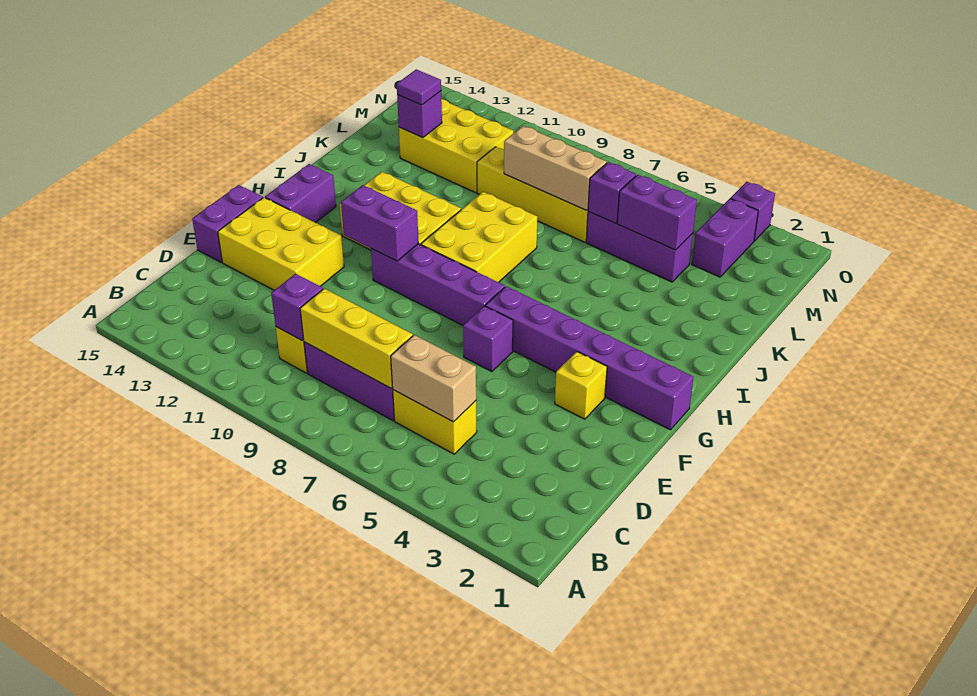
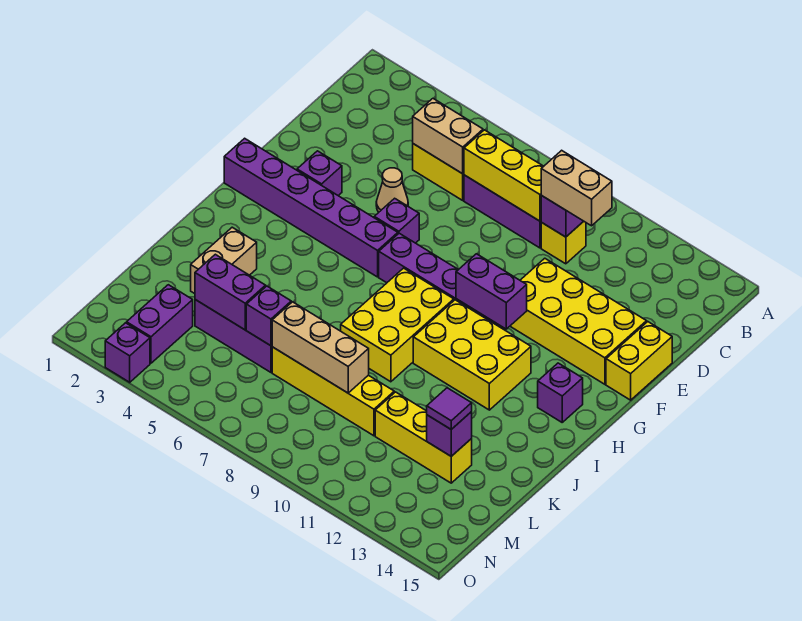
none -> tan 1x2 brick [541,150,612,226]
none -> tan 1x1 cone [376,168,408,212]
yellow 2x3 brick [218,198,344,290] -> yellow 2x4 brick [510,258,647,384]
purple 1x2 brick [192,185,263,262] -> yellow 1x2 brick [606,322,672,400]
yellow 1x1 brick [555,352,607,419] -> purple 1x1 brick [297,151,342,196]
purple 1x2 brick [265,164,336,223] -> purple 1x1 brick [538,363,583,422]
none -> tan 1x2 brick [191,227,257,294]
yellow 2x3 brick [399,99,513,192] -> yellow 1x3 brick [375,392,472,483]

